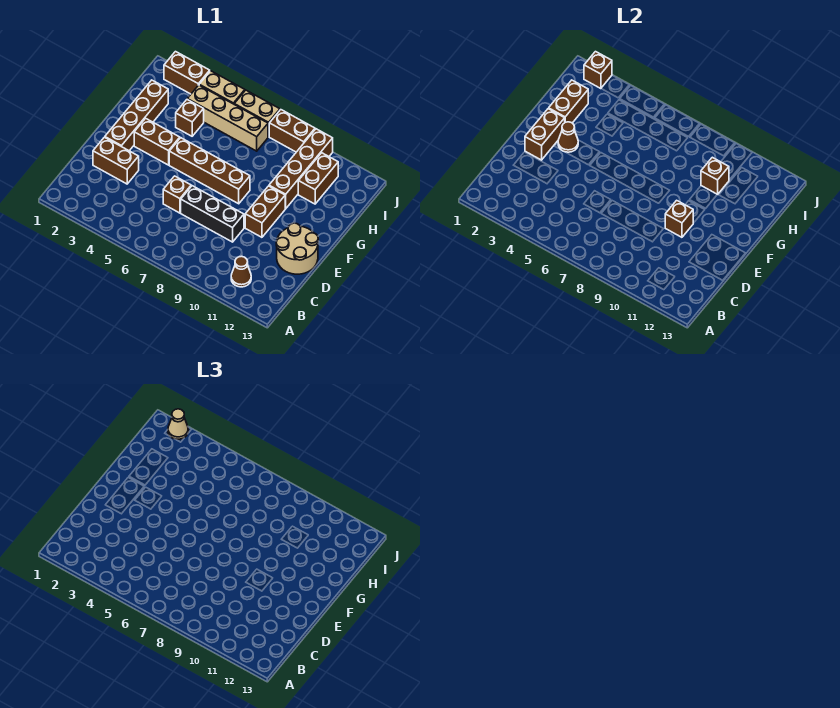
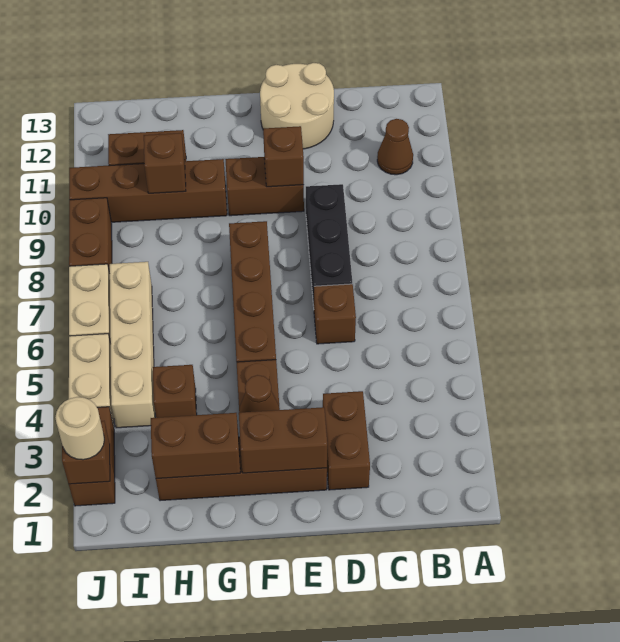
tan 1x1 cone [168,409,188,439] -> tan 1x1 round brick [55,397,104,460]

